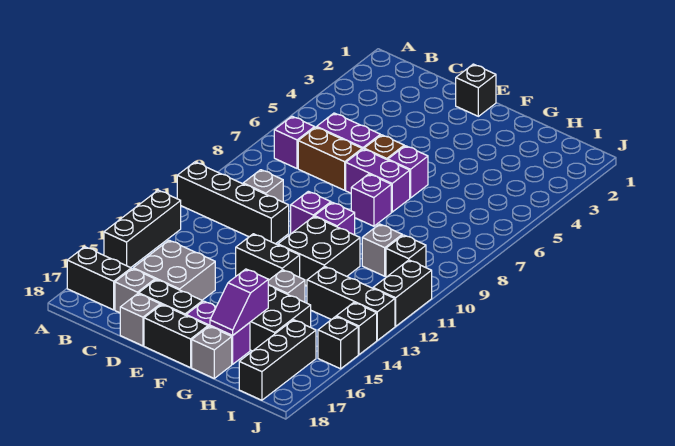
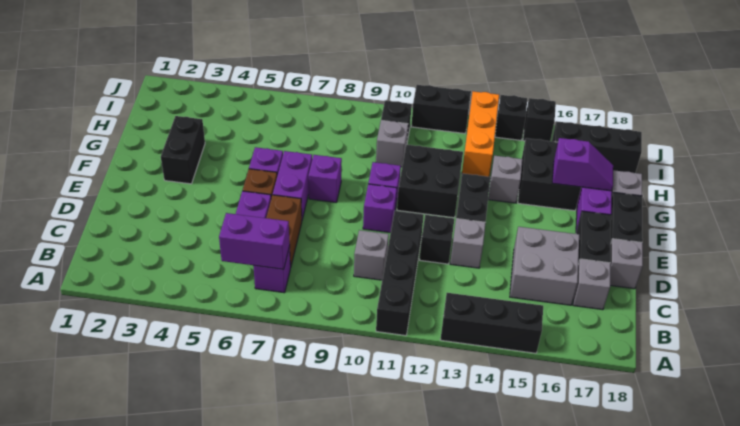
black 1x2 brick [67,247,131,310] -> black 1x2 brick moved to [161,116,205,184]
none -> purple 1x2 brick [219,213,290,269]
none -> grey 1x1 brick [450,219,486,268]
black 1x1 brick [456,64,496,116] -> black 1x1 brick moved to [420,215,454,264]
black 1x3 brick [307,266,395,340] -> orange 1x3 brick [462,91,499,177]

